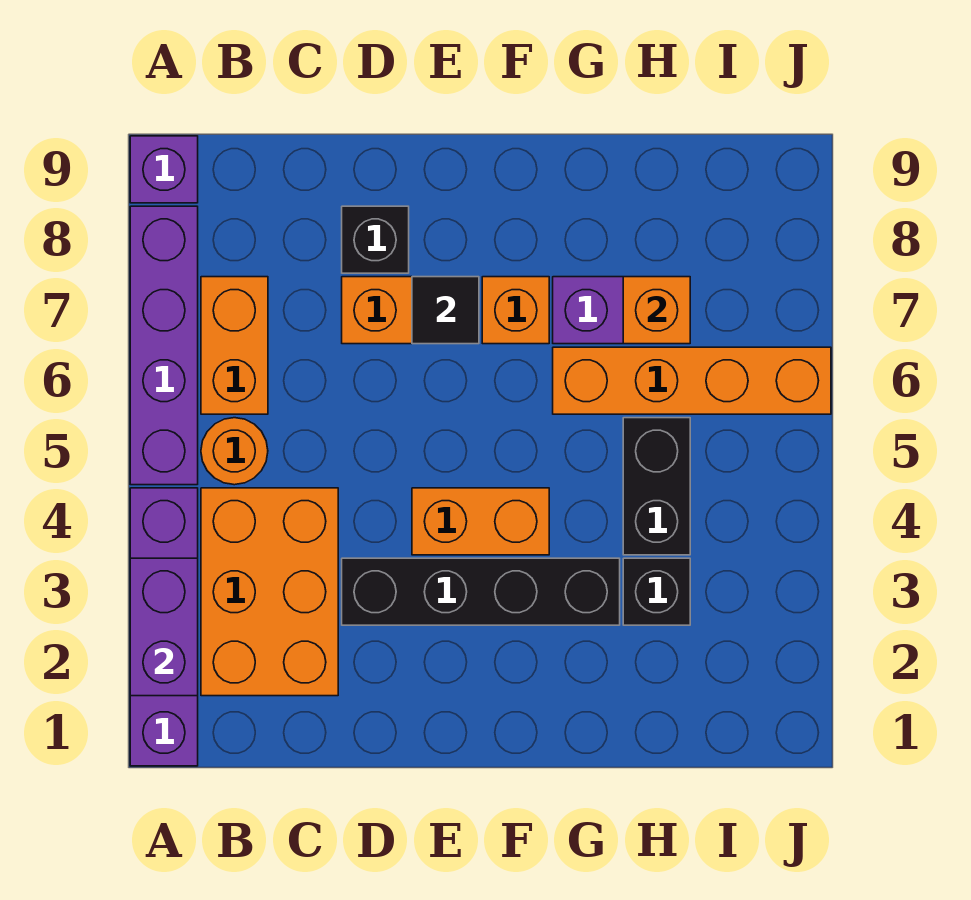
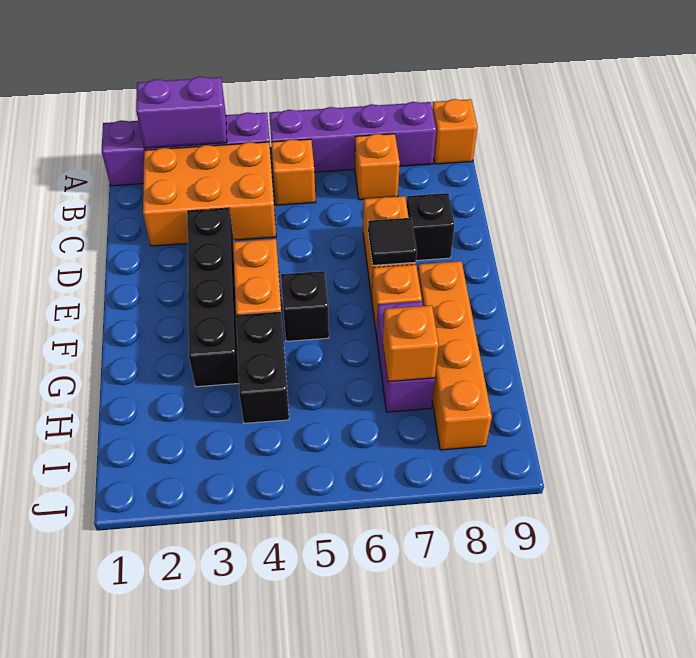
purple 1x1 brick [130,136,198,203] -> orange 1x1 brick [432,99,477,164]
orange 1x1 round brick [201,418,268,485] -> orange 1x1 brick [271,139,315,205]
orange 1x2 brick [201,277,268,414] -> orange 1x1 brick [355,134,400,200]
orange 1x4 brick [553,347,831,414] -> orange 1x4 brick moved to [418,261,492,450]
black 1x1 brick [623,558,690,625] -> black 1x1 brick moved to [281,271,329,341]
black 1x2 brick [623,418,690,555] -> black 1x2 brick turned to [236,312,289,423]

